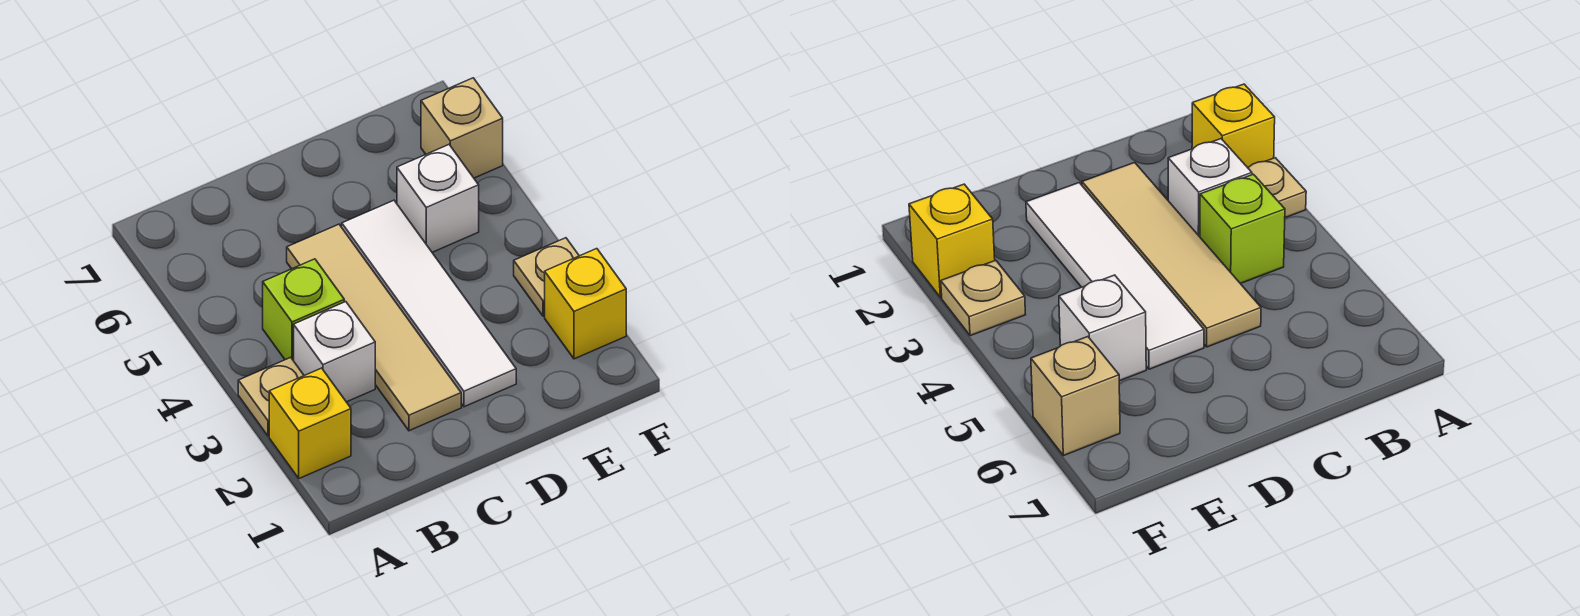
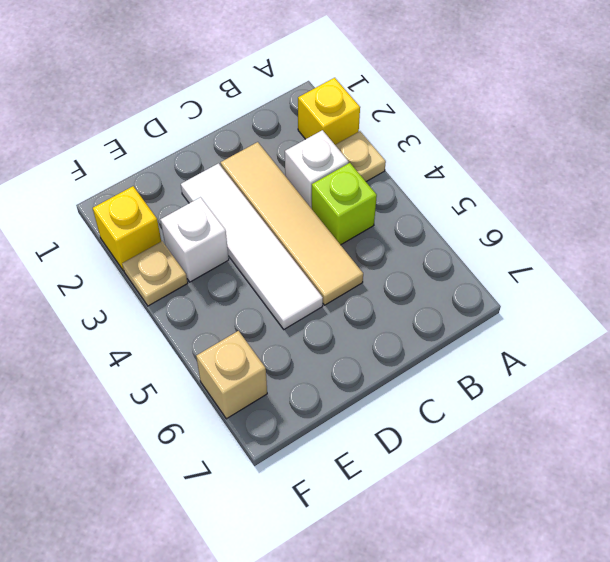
white 1x1 brick [397,145,479,252] -> white 1x1 brick moved to [160,197,229,282]

